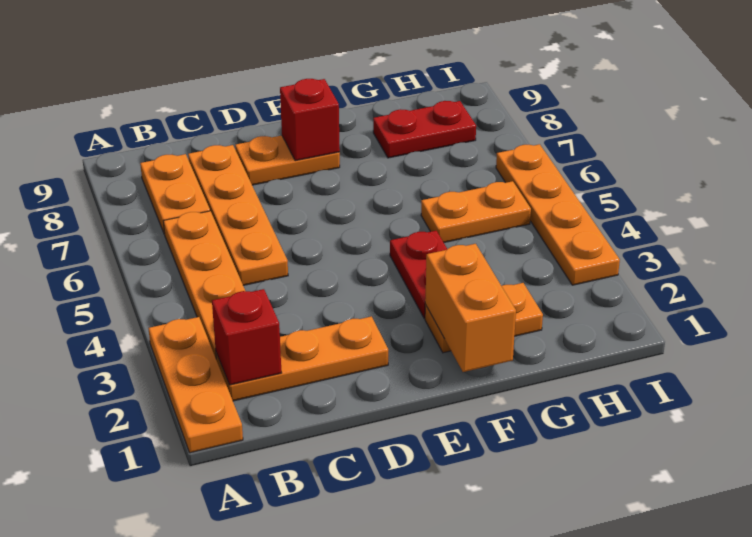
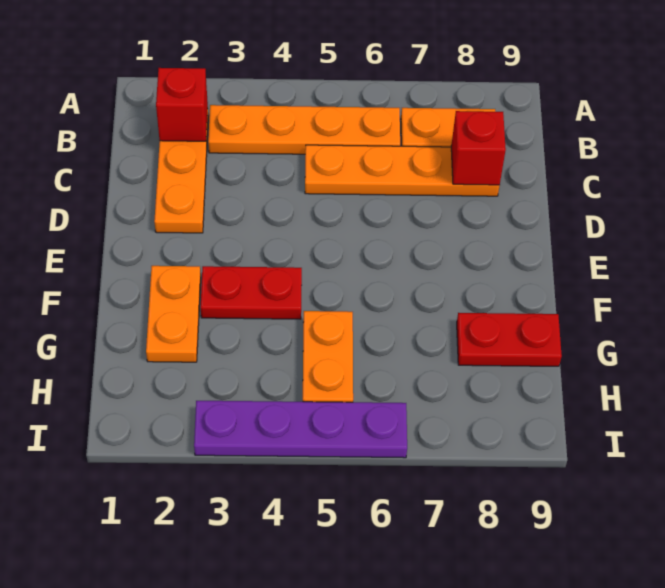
orange 1x3 plate [149,317,243,453] -> none
orange 1x2 plate [235,136,340,185] -> none
red 1x1 brick [280,79,340,161] -> red 1x1 brick moved to [451,111,506,185]
orange 1x2 brick [425,244,516,372] -> none
red 1x2 plate [373,101,476,158] -> red 1x2 plate turned to [457,313,562,366]
orange 1x4 plate [496,144,620,285] -> purple 1x4 plate [194,401,407,458]

